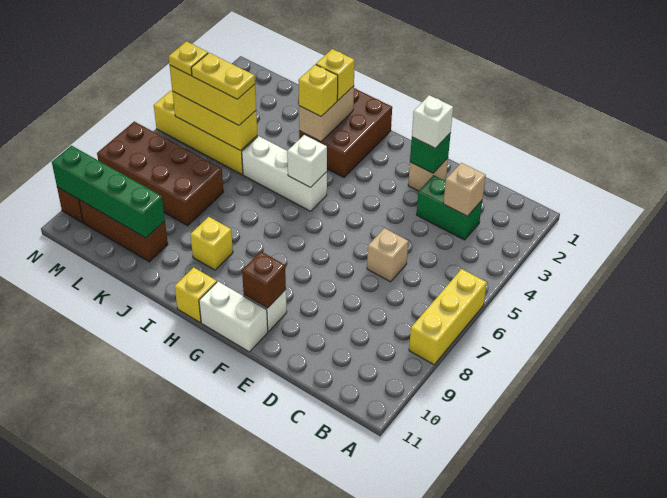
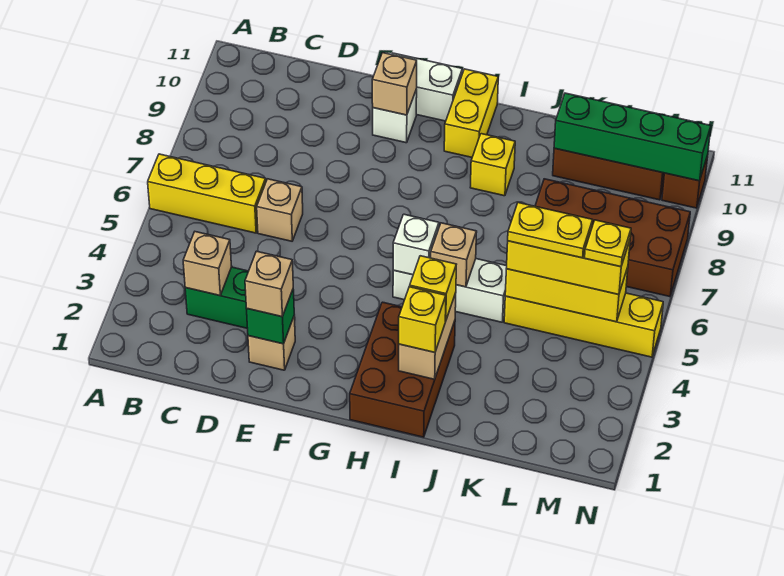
yellow 1x3 brick [409,269,487,365] -> yellow 1x3 brick turned to [148,154,266,233]
white 1x1 brick [412,95,453,148] -> tan 1x1 brick [245,251,293,317]
brown 1x1 brick [242,252,286,308] -> tan 1x1 brick [372,53,417,115]
yellow 1x1 brick [175,267,217,322] -> yellow 1x2 brick [444,69,498,157]
none -> tan 1x1 brick [431,223,477,287]

